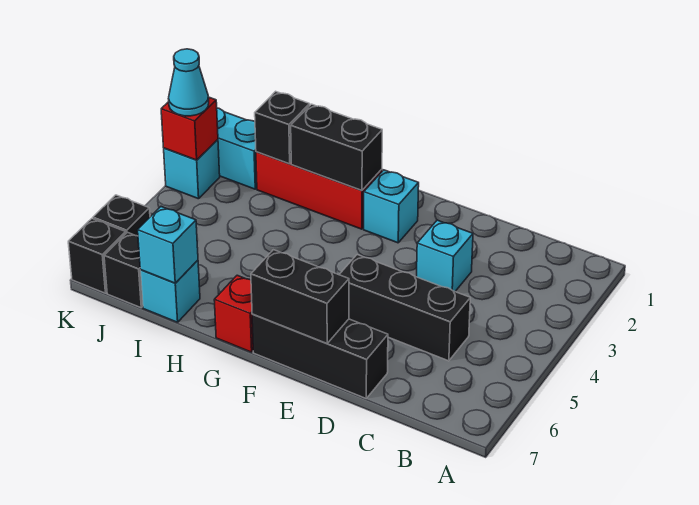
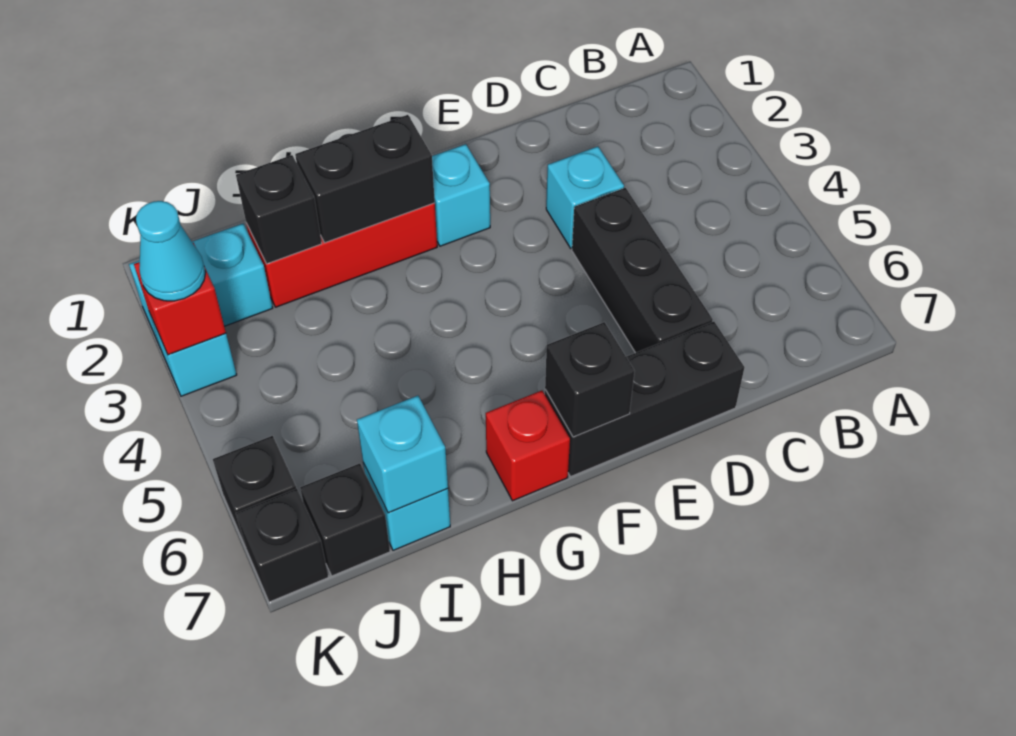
black 1x3 brick [339,255,470,361] -> black 1x3 brick turned to [572,188,713,353]
black 1x2 brick [251,250,349,343] -> black 1x1 brick [545,322,635,437]

